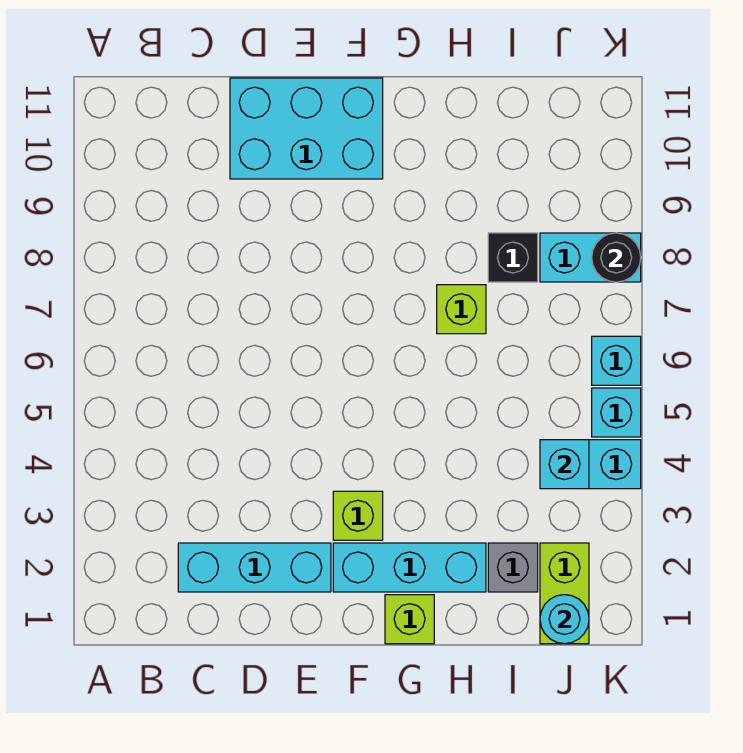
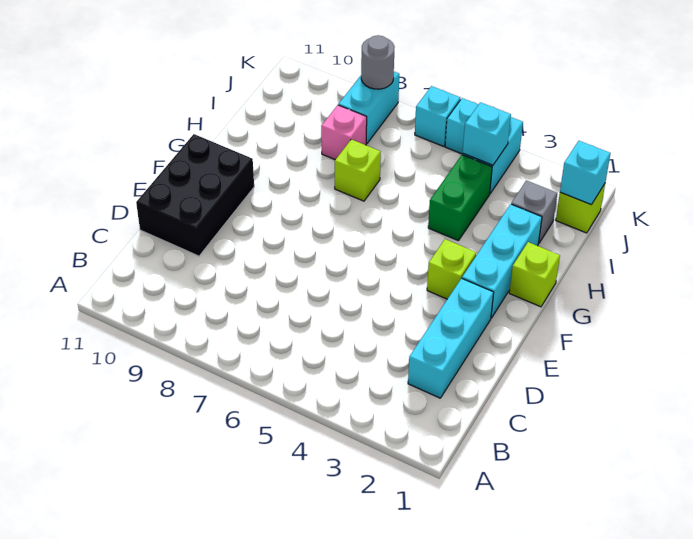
cyan 2x3 brick [230,78,383,179] -> black 2x3 brick [136,134,254,256]
none -> green 1x2 brick [428,155,492,241]
black 1x1 brick [488,233,538,282] -> pink 1x1 brick [321,105,367,160]
lime 1x2 brick [540,543,589,644] -> lime 1x1 brick [556,184,605,233]
cyan 1x1 round brick [540,595,589,644] -> cyan 1x1 brick [560,141,611,205]
black 1x1 round brick [592,233,641,282] -> grey 1x1 round brick [361,35,395,89]

